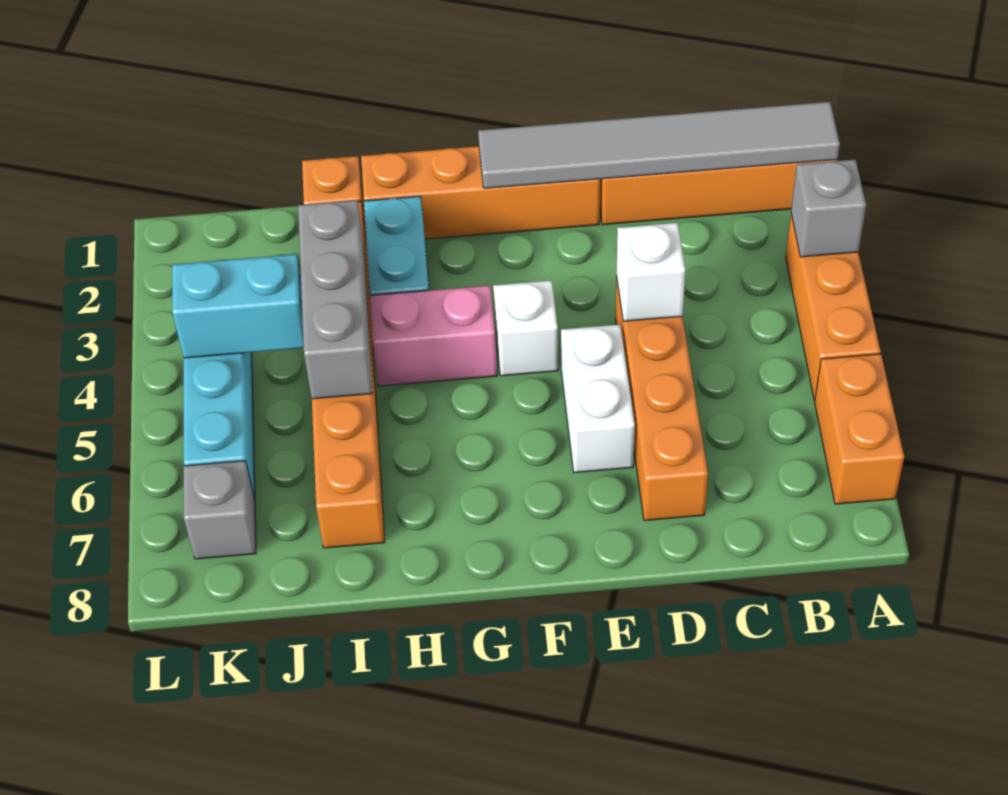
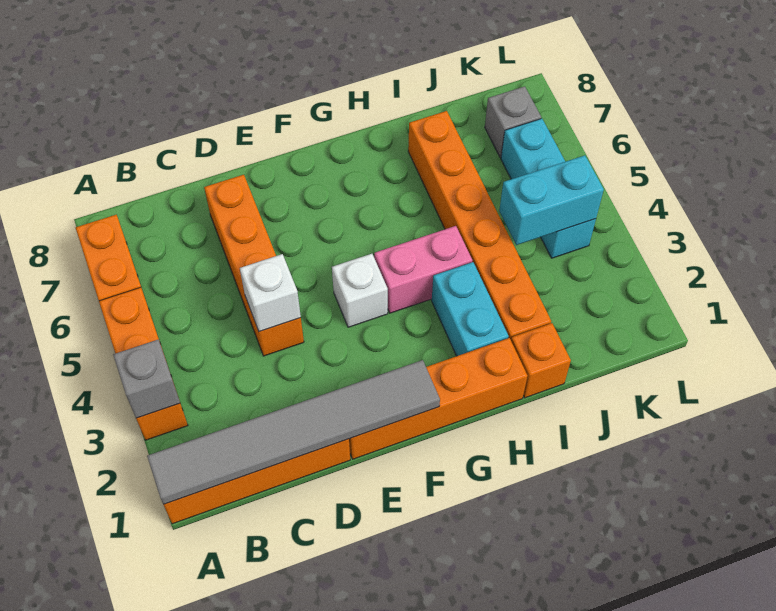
white 1x2 brick [561,325,635,473] -> none
grey 1x3 brick [298,200,373,399] -> none

